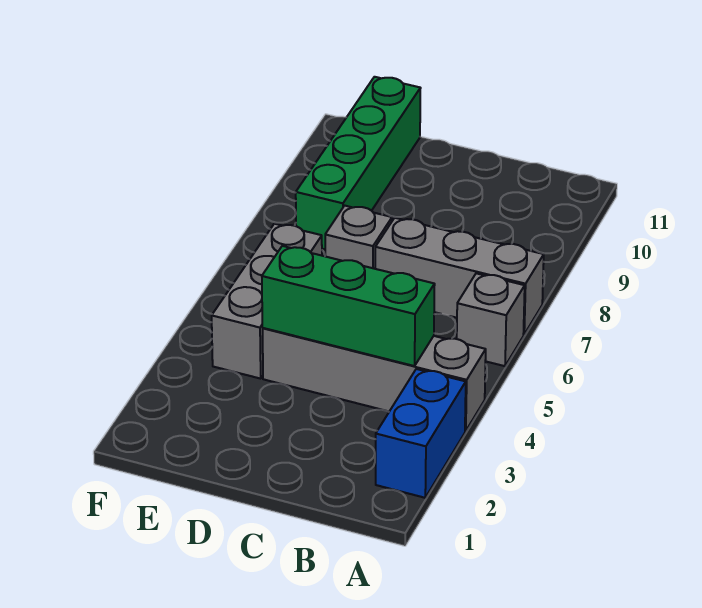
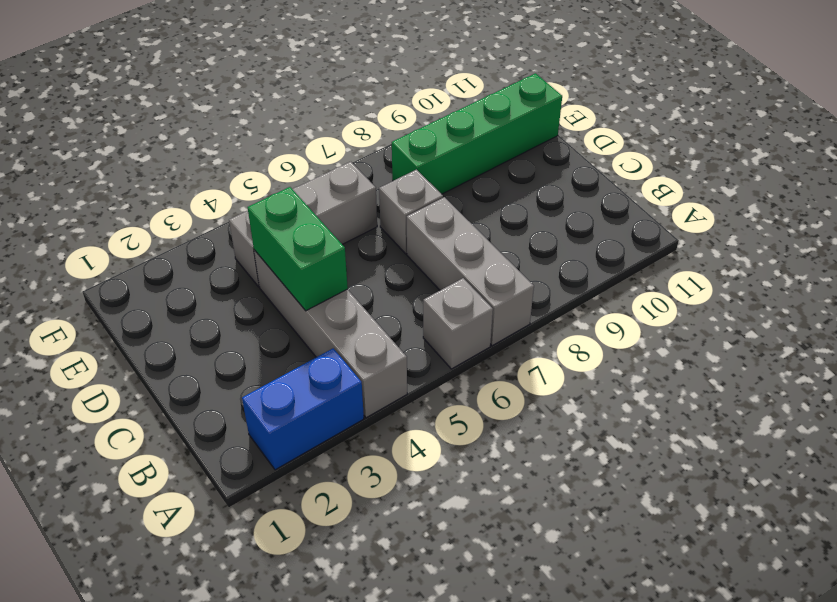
green 1x3 brick [262,246,435,366] -> green 1x2 brick [248,187,348,311]

